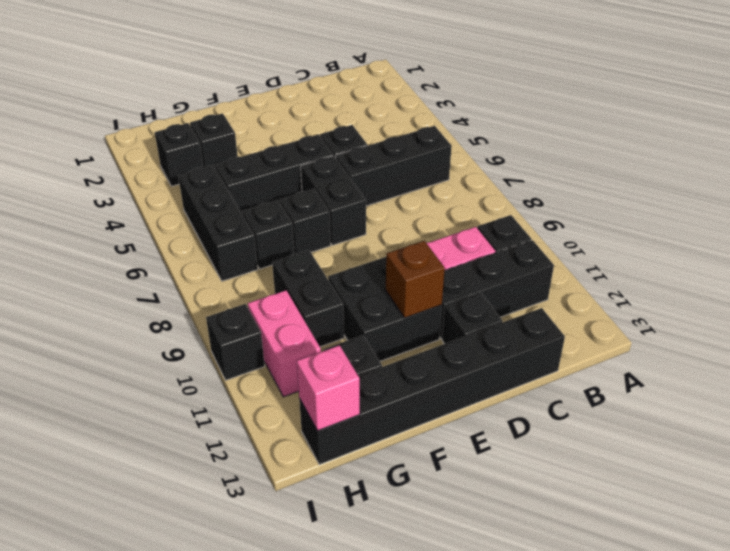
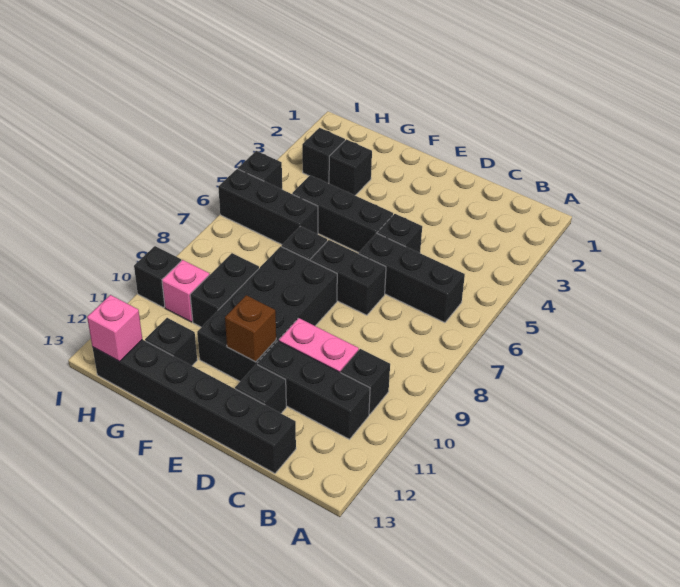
black 1x2 brick [301,156,366,245] -> black 1x2 brick turned to [310,240,386,315]
black 2x2 brick [328,257,442,361] -> black 2x4 brick [197,246,337,381]
black 1x1 brick [242,200,294,269] -> black 1x1 brick moved to [238,151,282,189]
black 1x3 brick [178,165,258,281] -> black 1x3 brick turned to [218,169,318,244]
pink 1x2 brick [248,290,321,397] -> pink 1x1 brick [162,260,210,322]

